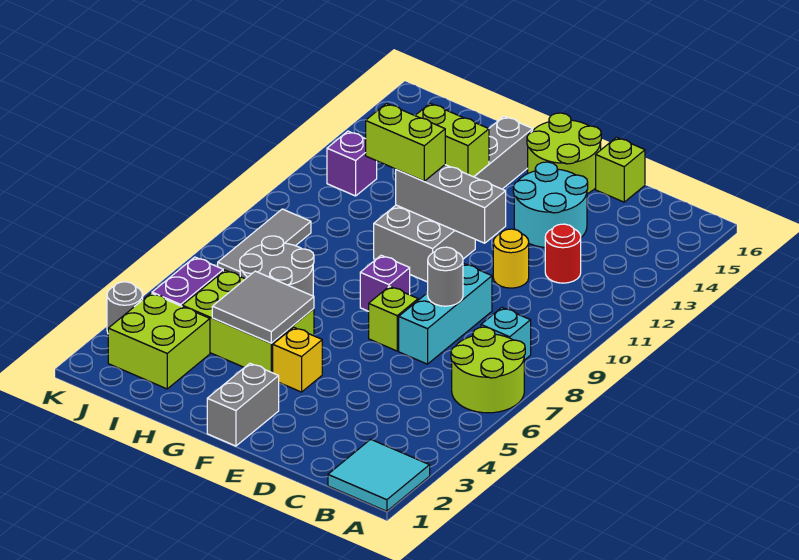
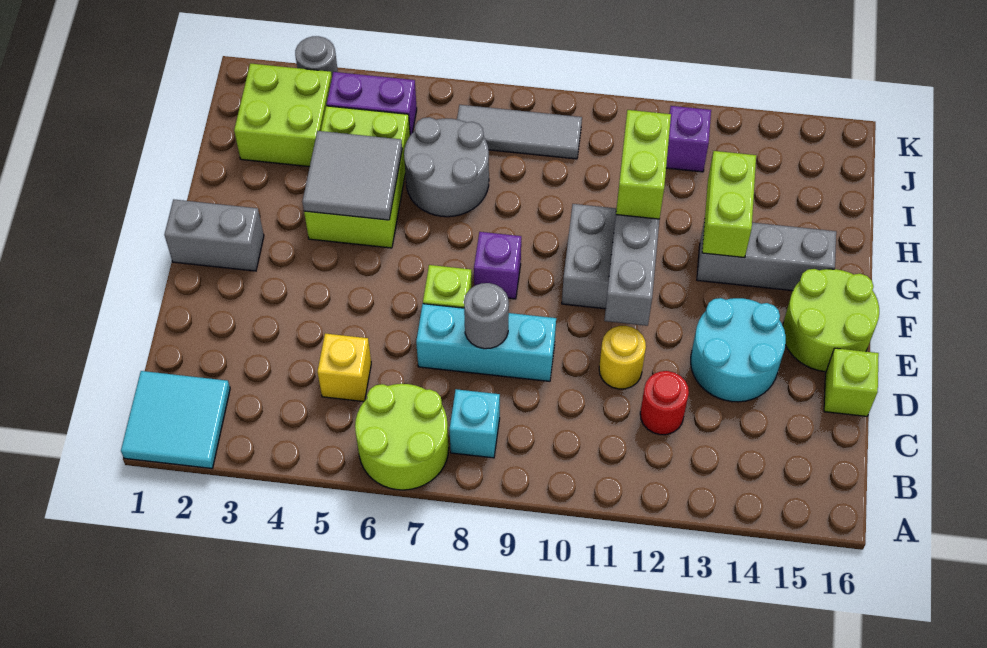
yellow 1x1 brick [273,327,322,392] -> yellow 1x1 brick moved to [317,333,371,402]

